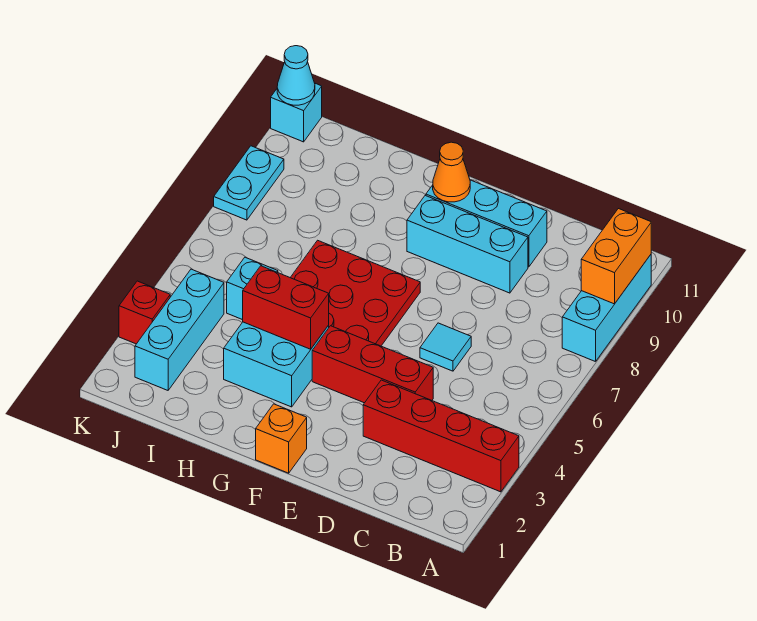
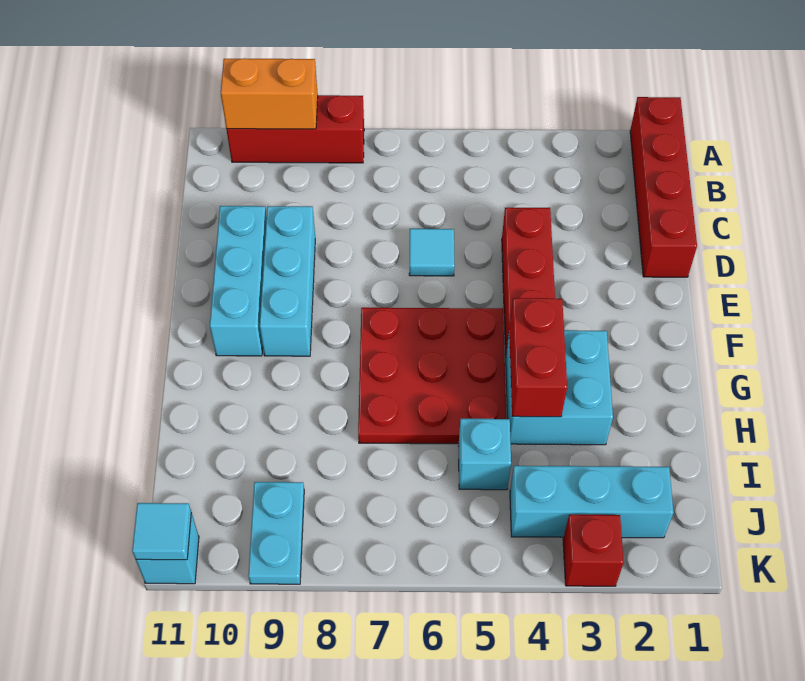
red 1x4 brick [363,380,519,492] -> red 1x4 brick moved to [630,97,697,277]
cyan 1x3 brick [562,255,651,362] -> red 1x3 brick [226,95,364,163]
orange 1x1 brick [256,404,307,473] -> none
orange 1x1 cone [433,142,470,202] -> none
cyan 1x2 plate [214,146,284,220] -> cyan 1x2 plate turned to [248,482,304,584]
cyan 1x1 cone [277,46,315,105] -> cyan 1x1 tile [132,503,191,560]

